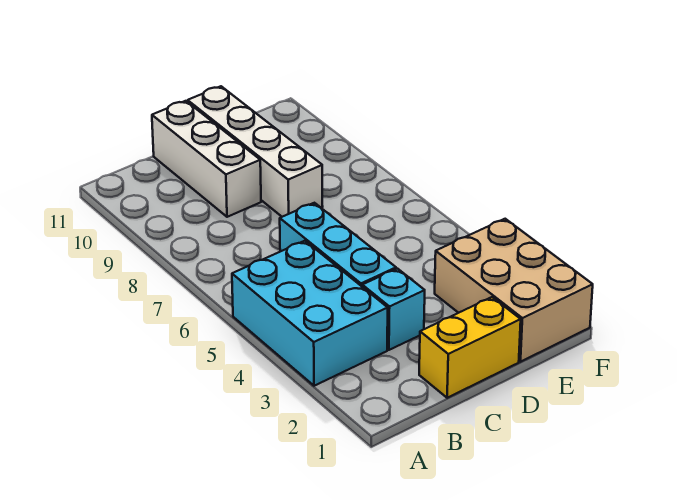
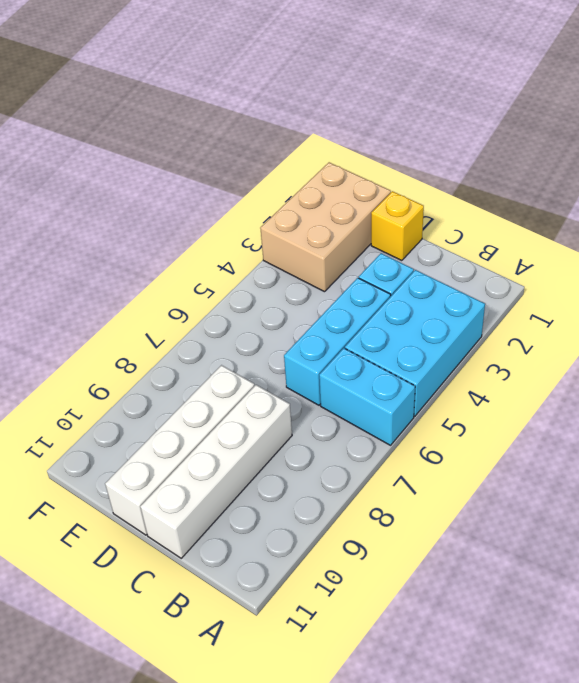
none -> cyan 1x2 brick [319,348,415,445]
yellow 1x2 brick [419,297,521,398] -> yellow 1x1 brick [371,191,424,261]
white 1x3 brick [152,101,261,217] -> white 1x4 brick [140,385,292,558]

